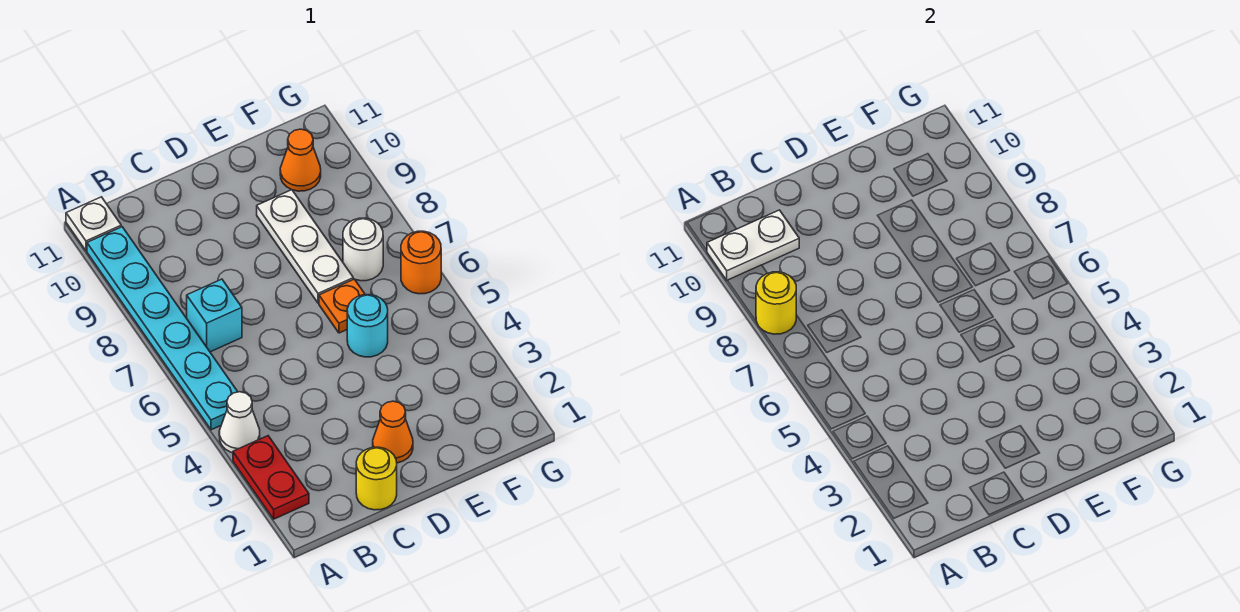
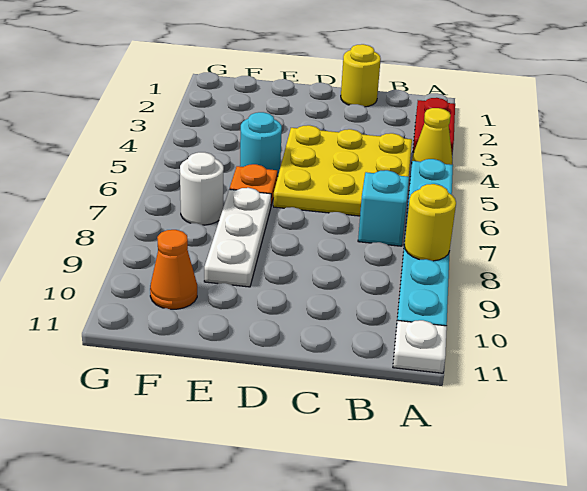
white 1x1 cone [219,392,260,453] -> yellow 1x1 cone [412,108,452,165]
white 1x2 plate [707,210,799,280] -> none
none -> yellow 3x3 plate [273,125,412,216]
orange 1x1 cone [373,401,413,463] -> none
orange 1x1 round brick [401,231,441,294] -> none

